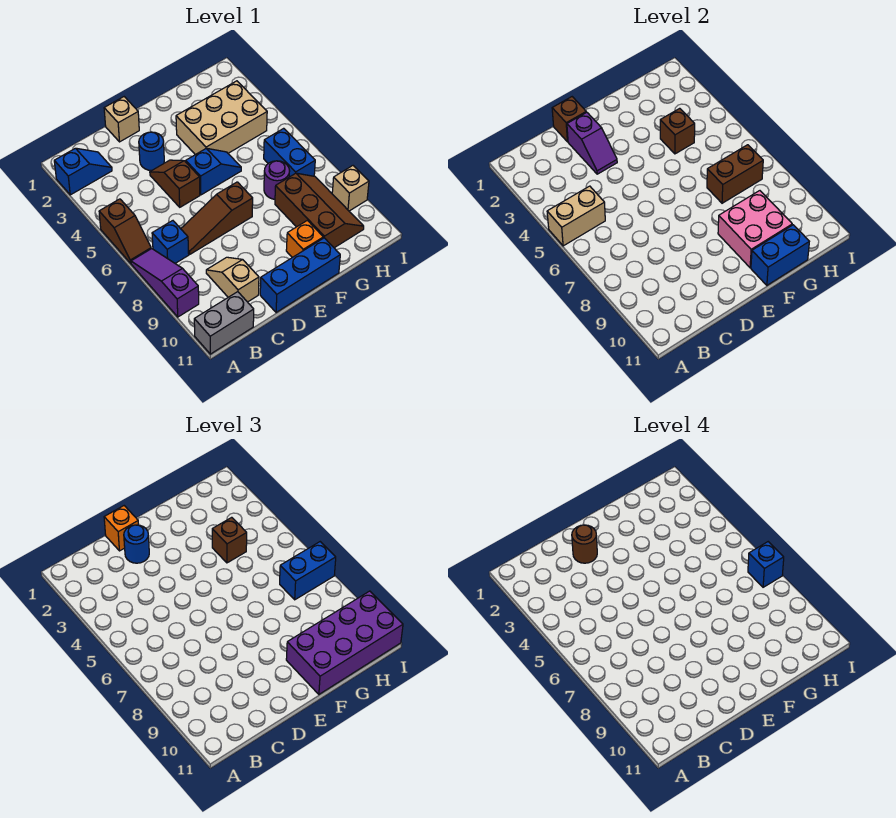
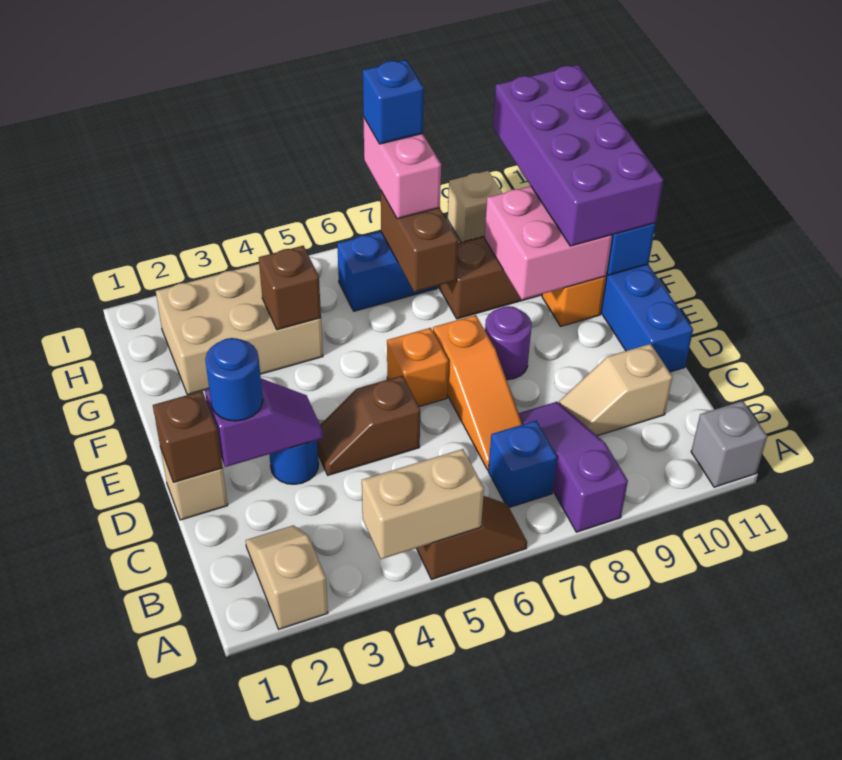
blue 1x2 slope [54,148,112,195] -> tan 1x2 slope [246,525,328,629]
tan 1x2 brick [547,186,605,246] -> tan 1x2 brick turned to [362,449,484,559]
purple 1x3 slope [131,249,199,317] -> purple 1x3 slope turned to [519,402,628,532]
grey 1x2 brick [194,292,254,354] -> grey 1x1 brick [691,401,767,487]
brown 1x3 slope [181,182,253,254] -> orange 1x3 slope [433,315,523,470]
orange 1x1 brick [104,506,139,551] -> orange 1x1 brick moved to [387,328,448,407]
brown 1x1 round brick [572,525,597,563] -> none
blue 1x2 slope [186,148,241,195] -> none
tan 2x3 brick [176,81,267,155] -> tan 2x3 brick turned to [156,264,323,395]
brown 1x1 brick [212,517,247,563] -> none
purple 1x1 round brick [264,161,290,199] -> purple 1x1 round brick moved to [485,306,532,380]
blue 1x2 brick [280,542,336,600] -> pink 1x2 brick [363,117,441,219]

